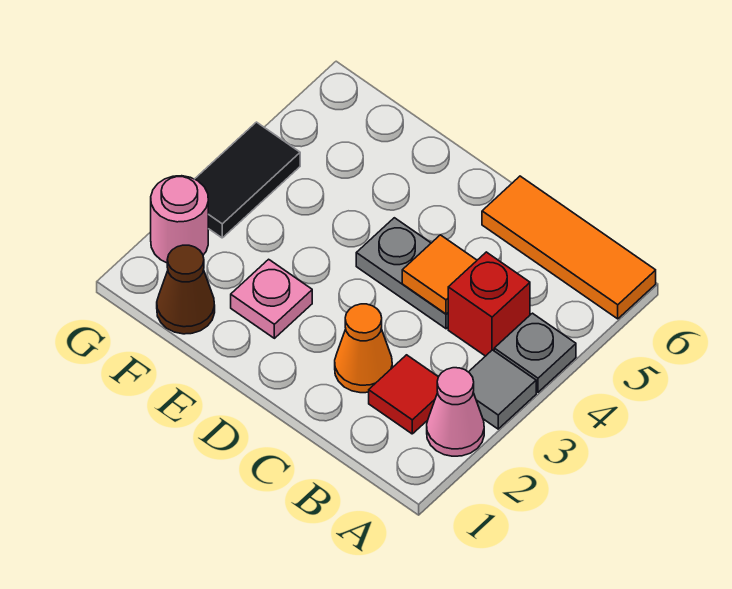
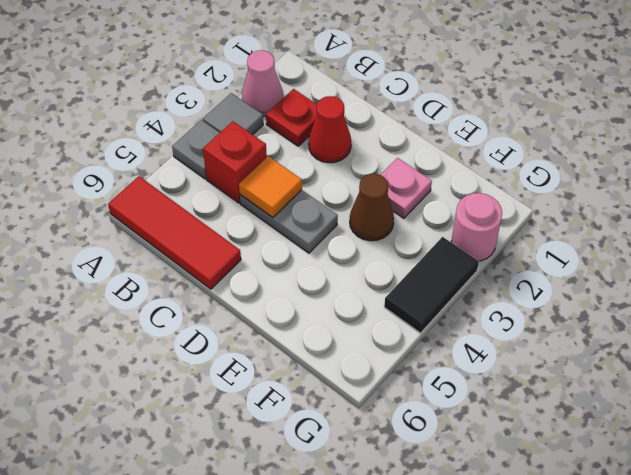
orange 1x3 tile [482,176,656,319] -> red 1x3 tile [108,176,241,289]
red 1x1 tile [369,355,438,434] -> red 1x1 plate [266,89,317,146]
orange 1x1 cone [335,304,392,393] -> red 1x1 cone [309,96,351,163]
brown 1x1 cone [157,245,215,334] -> brown 1x1 cone moved to [350,174,394,241]

